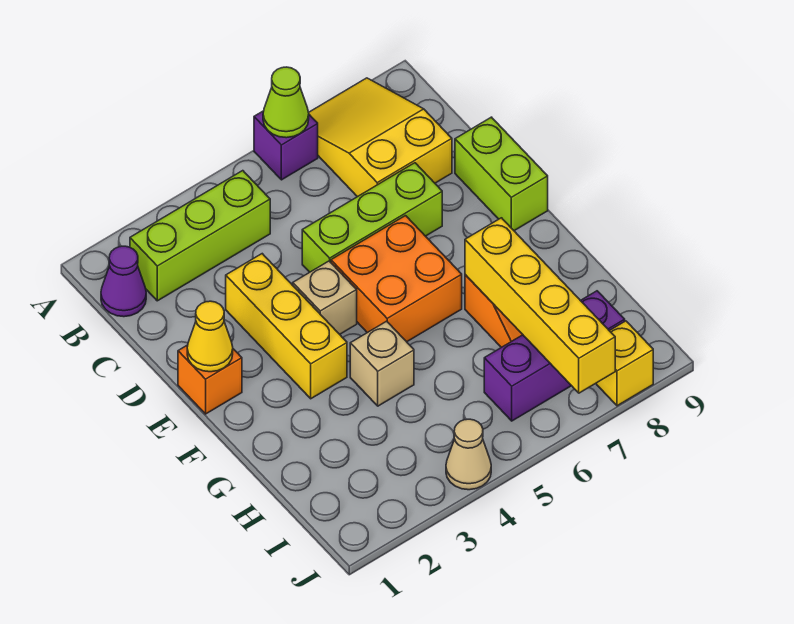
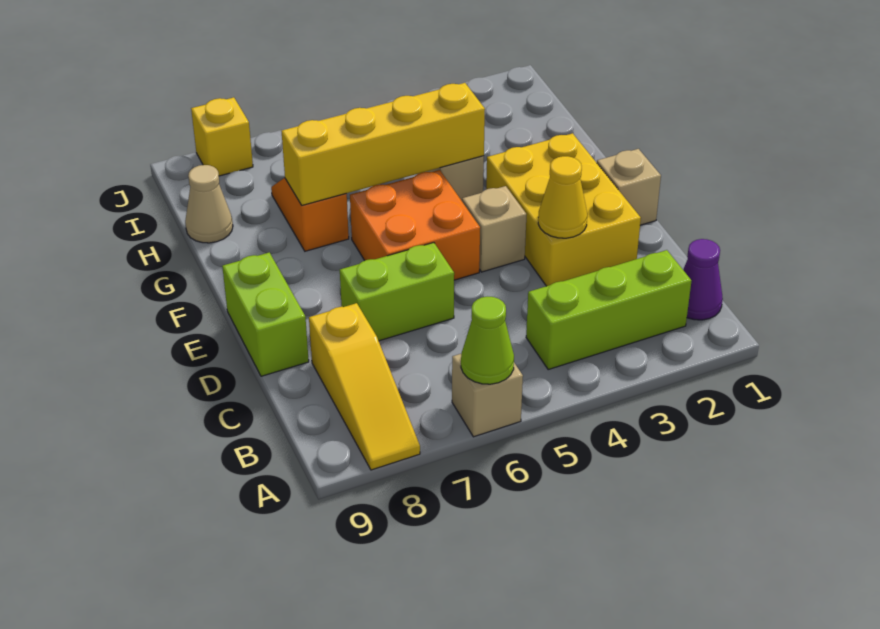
purple 1x1 brick [254,111,318,180] -> tan 1x1 brick [452,354,523,437]
yellow 2x3 slope [309,78,452,197] -> yellow 1x3 slope [309,303,420,470]
yellow 1x3 brick [226,254,347,399] -> yellow 2x3 brick [486,133,641,286]
lime 1x3 brick [302,163,442,272] -> lime 1x2 brick [340,243,454,341]
orange 1x1 brick [178,345,242,414] -> tan 1x1 brick [597,149,661,225]
yellow 1x1 cone [187,301,233,372] -> yellow 1x1 cone moved to [538,156,587,238]
yellow 1x4 brick [465,218,615,393] -> yellow 1x4 brick turned to [282,83,485,205]
purple 1x3 brick [484,291,625,421] -> none
tan 1x1 cone [446,419,491,490] -> tan 1x1 cone moved to [185,165,233,243]

